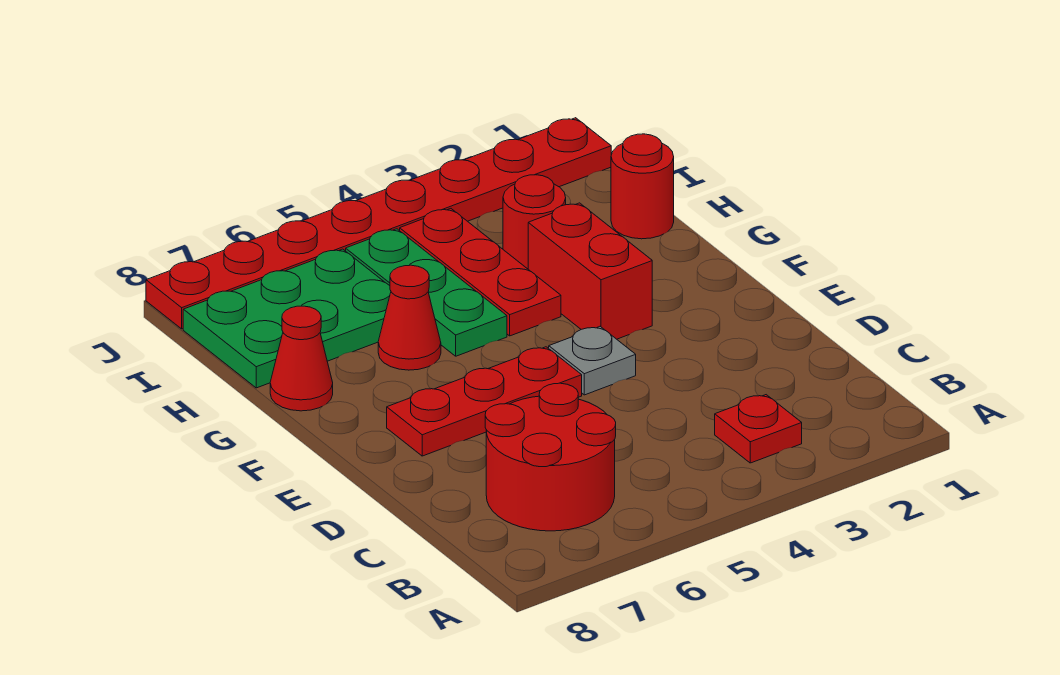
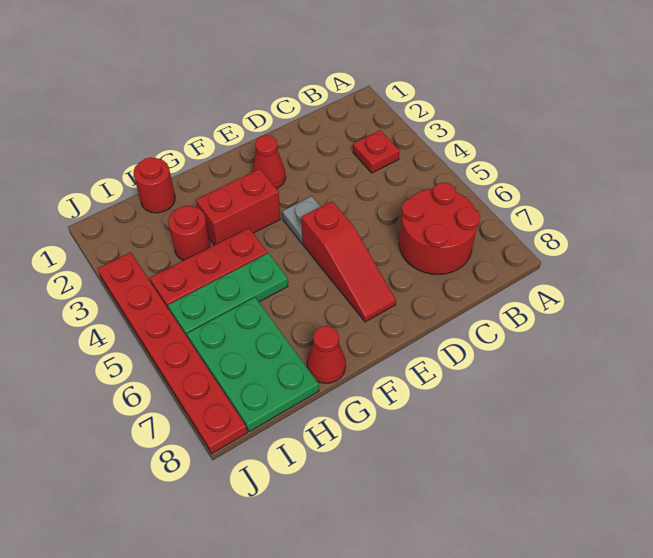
red 1x3 plate [387,347,582,456] -> red 1x3 slope [302,201,396,322]
red 1x1 cone [378,265,441,370] -> red 1x1 cone moved to [252,135,286,189]
red 1x8 plate [146,118,611,329] -> red 1x6 plate [98,253,247,454]

